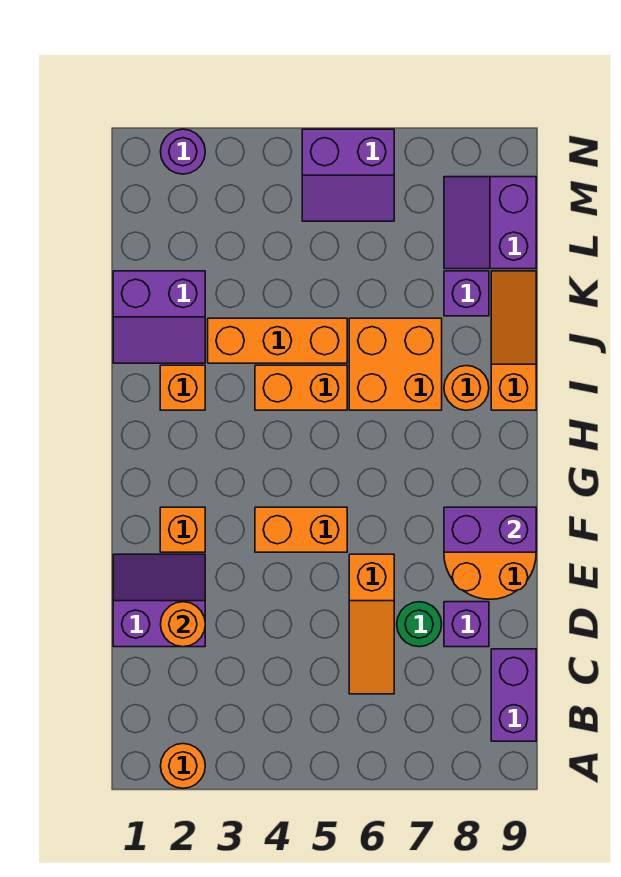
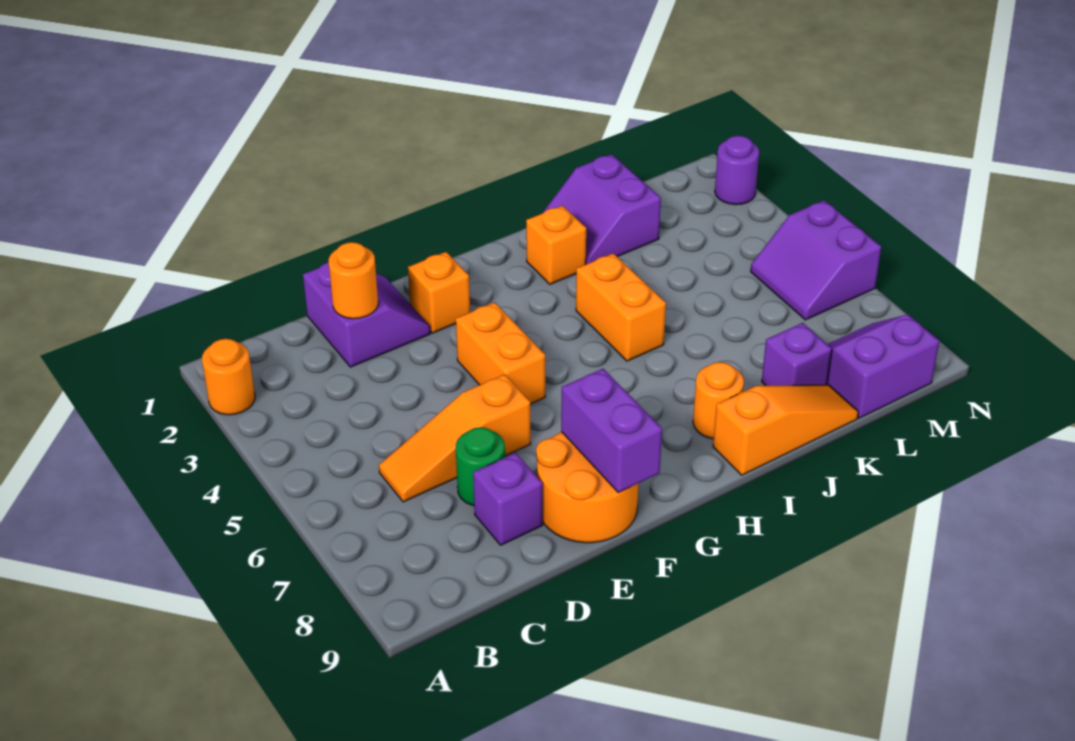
purple 1x2 brick [491,649,536,741] -> none
orange 2x2 brick [349,318,442,410] -> none
orange 1x3 brick [208,318,347,363] -> none

